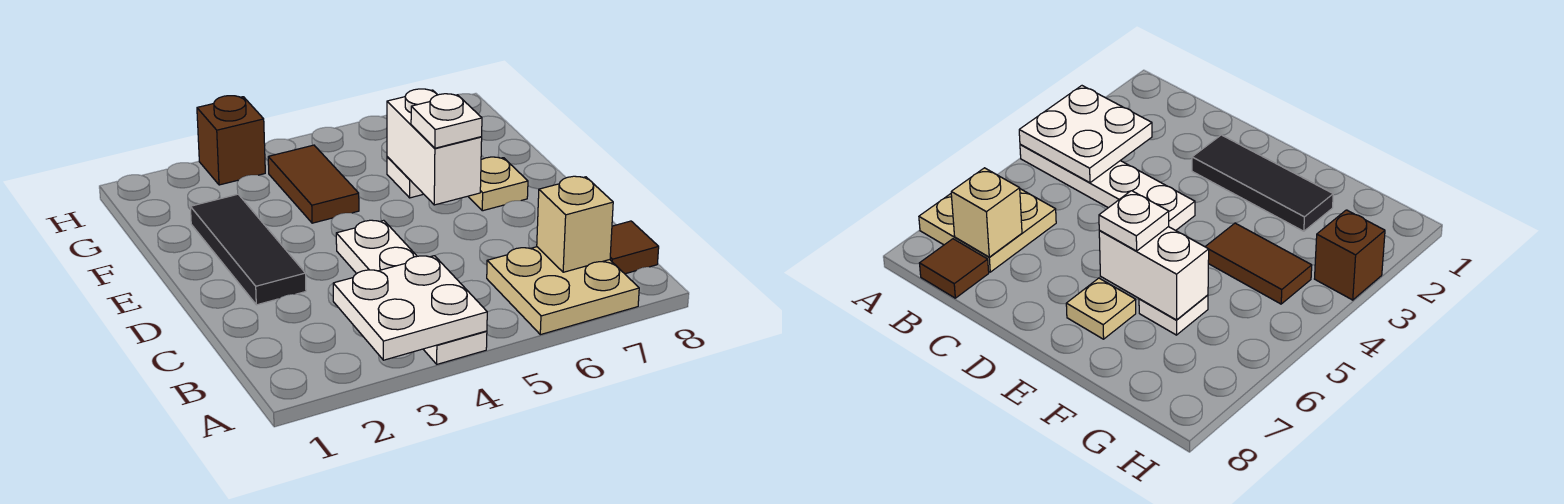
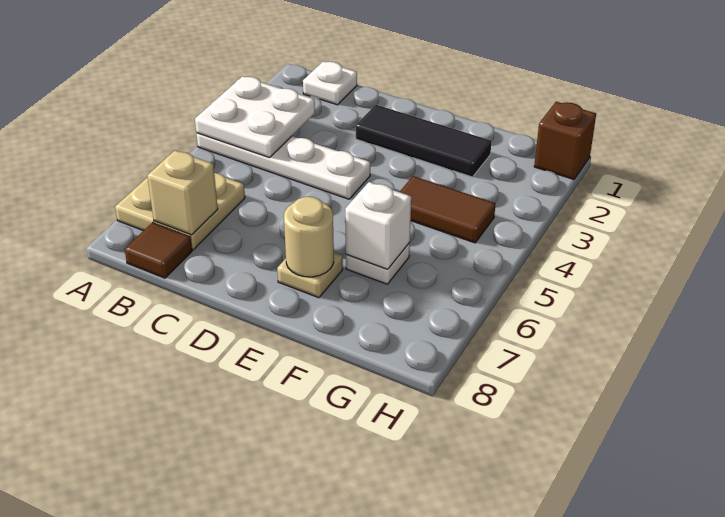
white 1x2 brick [387,89,482,205] -> white 1x1 brick [345,182,411,269]
white 1x1 plate [411,94,482,148] -> white 1x1 plate moved to [303,62,357,105]
none -> tan 1x1 round brick [284,197,334,277]
brown 1x1 brick [197,96,265,185] -> brown 1x1 brick moved to [534,102,596,179]

